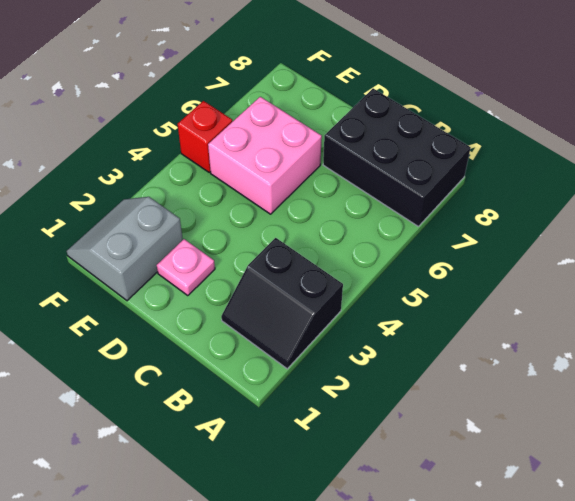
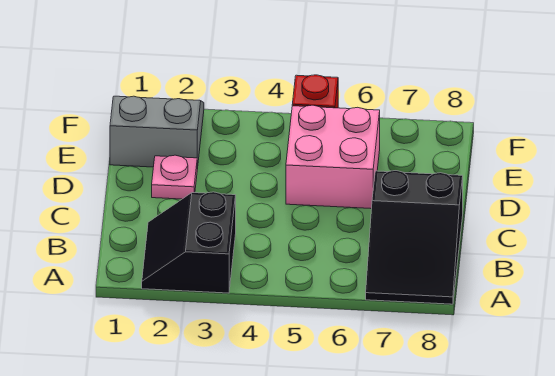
black 2x3 brick [323,88,471,227] -> black 2x3 slope [366,171,463,304]

